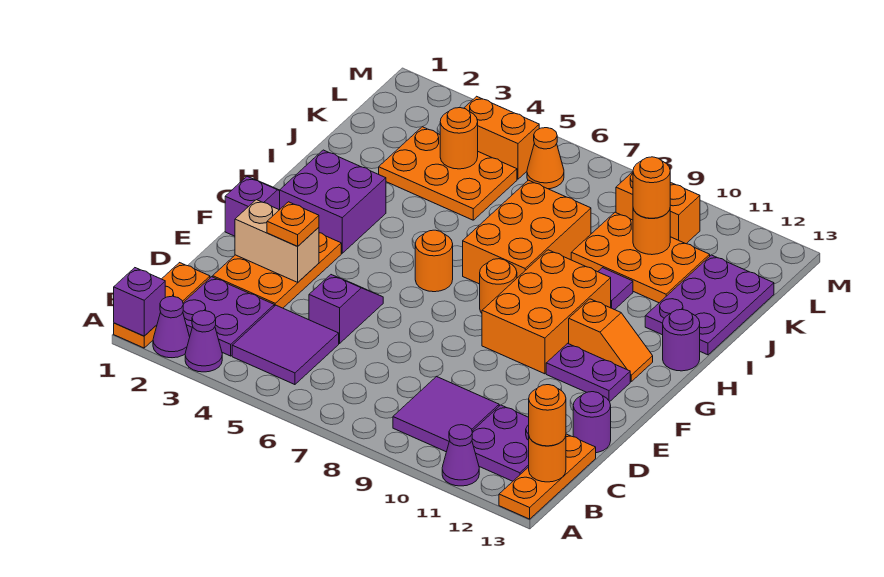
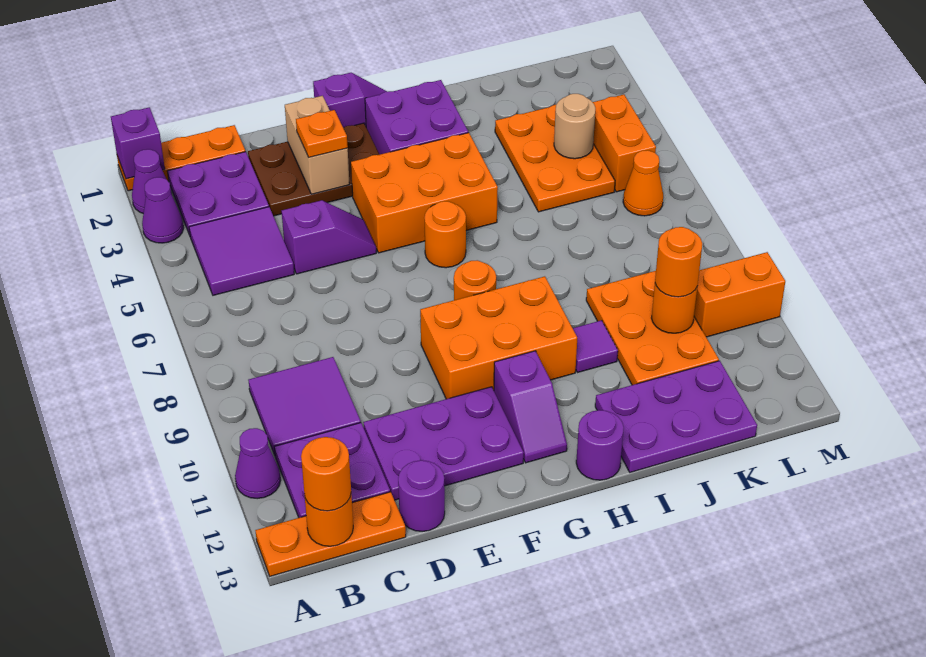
orange 2x3 plate [213,233,341,308] -> brown 2x3 plate [248,123,379,216]
purple 1x2 plate [546,343,630,401] -> purple 2x3 plate [363,387,524,500]
orange 1x2 slope [569,299,653,381] -> purple 1x2 slope [494,351,567,463]
orange 2x3 brick [463,180,591,284] -> orange 2x3 brick moved to [351,133,498,253]
orange 1x1 round brick [440,108,478,169] -> tan 1x1 round brick [554,94,595,159]
orange 1x2 brick [616,172,700,244] -> orange 1x2 brick turned to [694,252,785,337]

